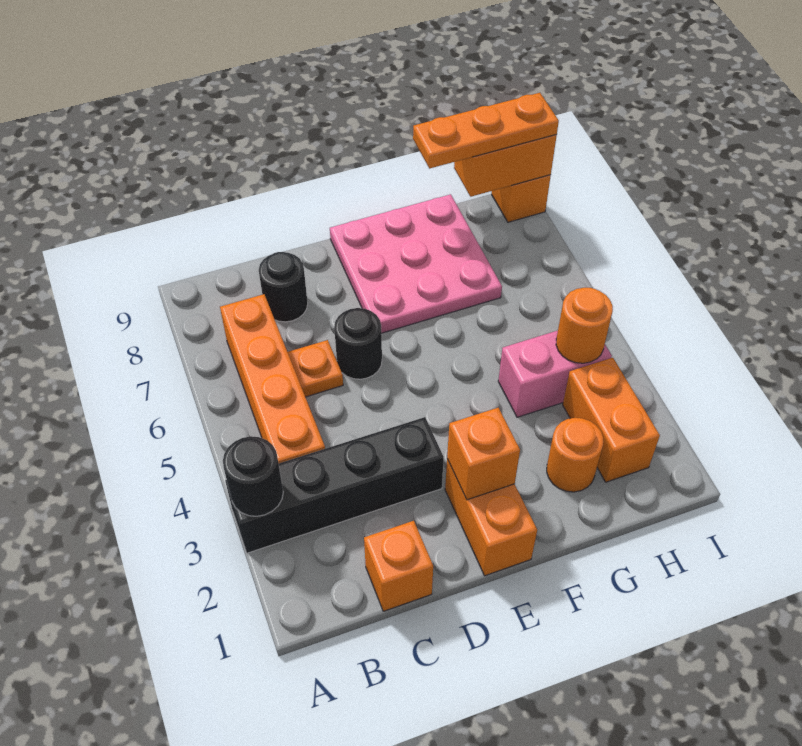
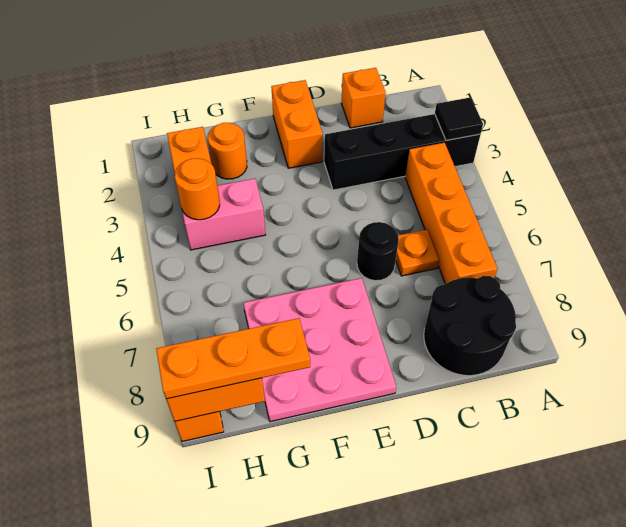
black 1x1 round brick [223,436,283,516] -> black 1x1 tile [435,97,483,140]
black 1x1 round brick [259,252,308,322] -> black 2x2 round brick [424,276,516,376]
orange 1x1 brick [447,407,520,500] -> none

